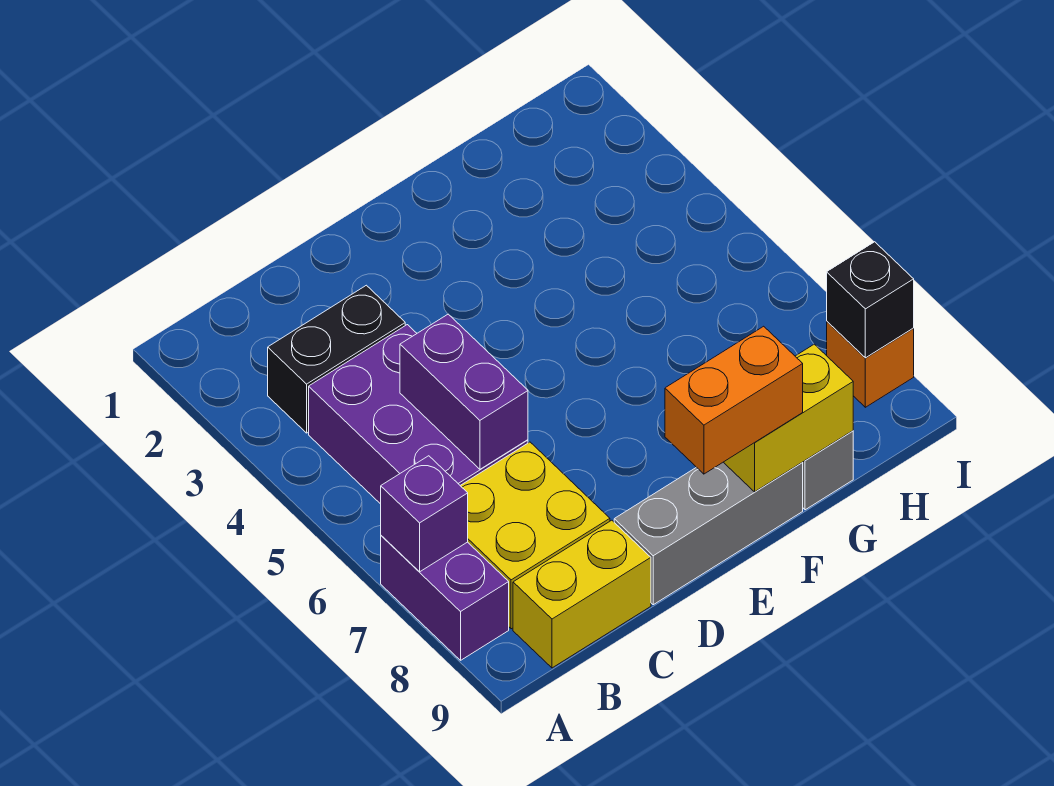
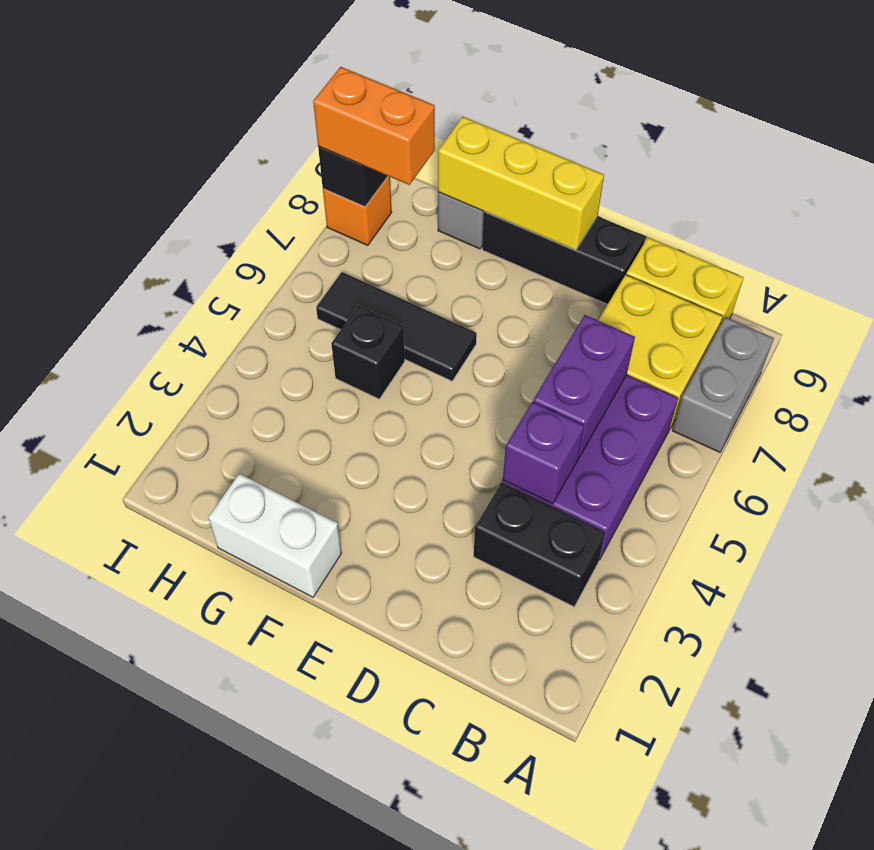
purple 1x2 brick [381,536,509,660] -> grey 1x2 brick [672,317,774,452]
purple 1x1 brick [381,456,468,572] -> purple 1x1 brick moved to [503,402,584,504]
grey 1x3 brick [614,462,803,605] -> black 1x3 brick [482,212,645,304]
orange 1x2 brick [665,326,803,474] -> orange 1x2 brick moved to [313,67,435,185]
none -> white 1x2 brick [208,474,342,597]
none -> black 1x3 tile [316,272,477,381]
yellow 1x2 brick [724,344,853,492] -> yellow 1x3 brick [438,117,604,250]
none -> black 1x1 brick [331,305,405,399]

